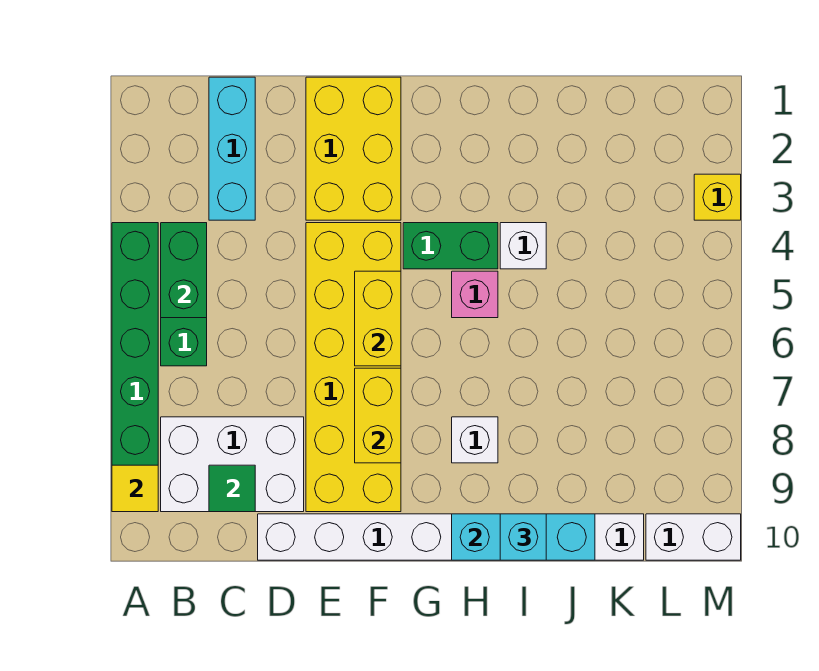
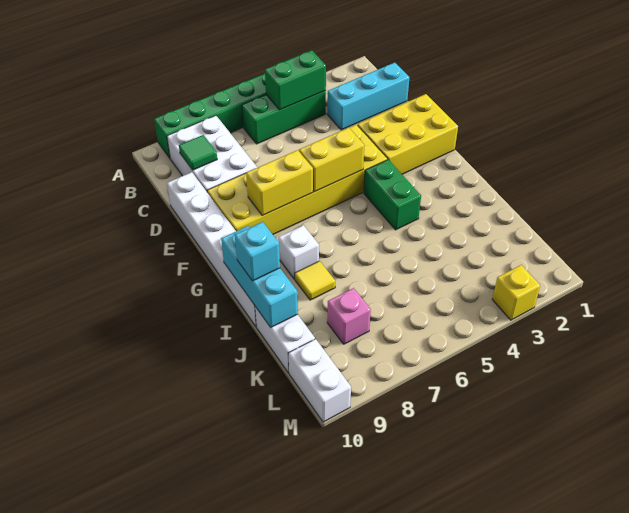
yellow 1x1 tile [112,465,158,512] -> yellow 1x1 tile moved to [295,261,335,300]
pink 1x1 brick [452,271,498,318] -> pink 1x1 brick moved to [327,288,371,344]
white 1x1 brick [500,223,546,269] -> none

